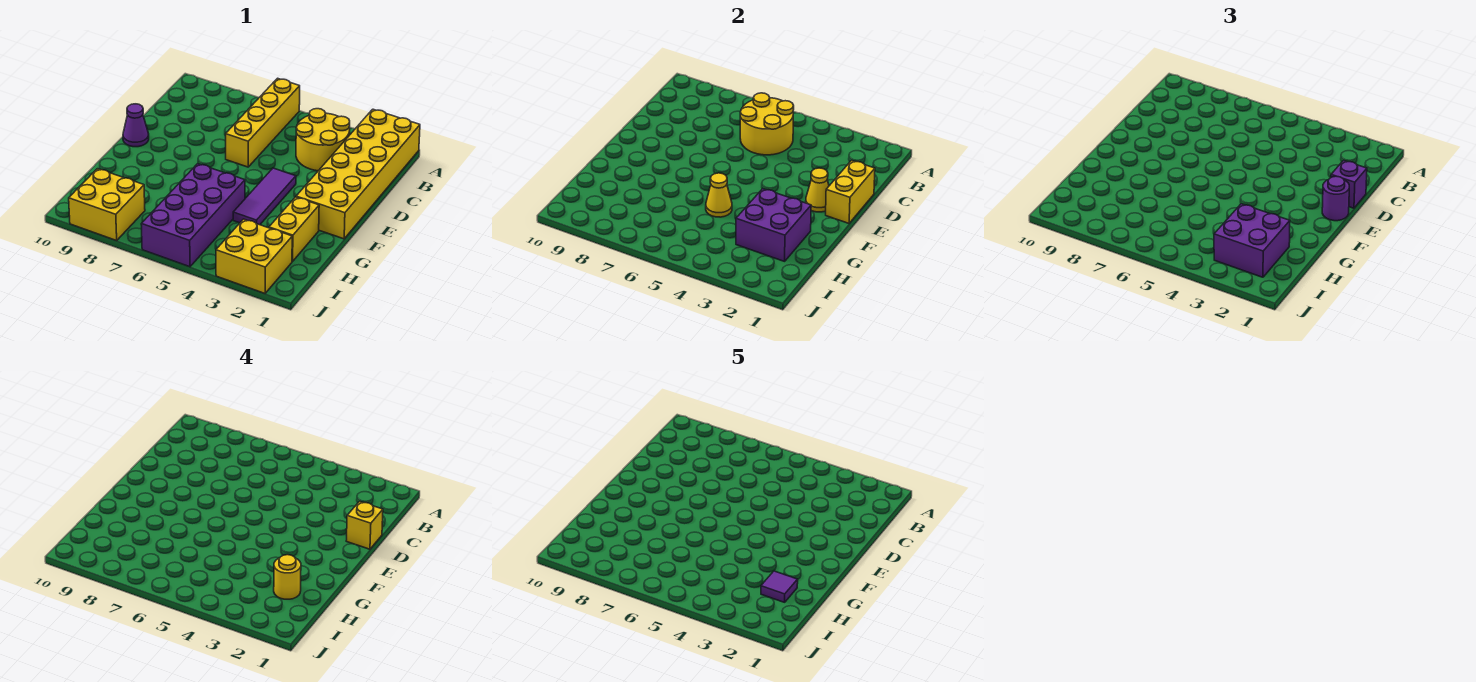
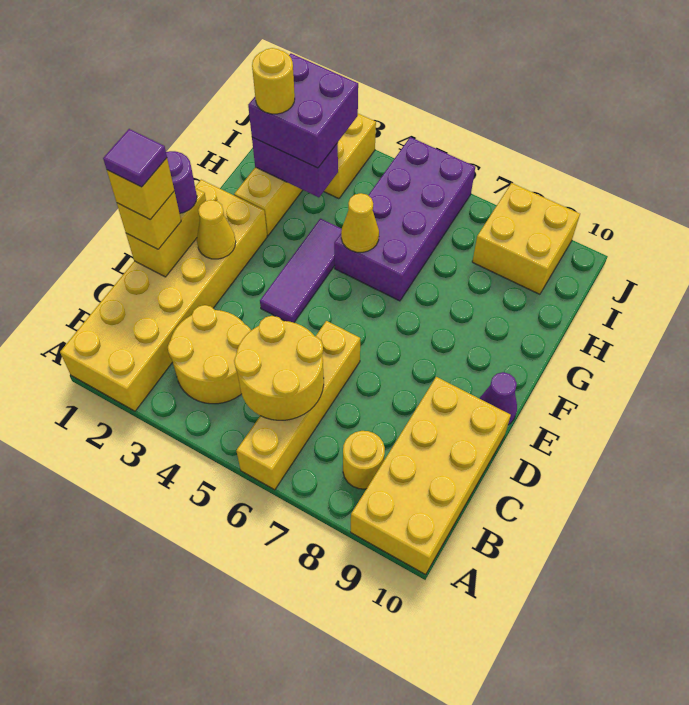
none -> yellow 2x4 brick [351,377,511,575]
none -> yellow 1x1 round brick [343,431,385,489]
purple 1x1 brick [1331,160,1367,208] -> yellow 1x1 brick [117,191,181,249]
purple 2x2 brick [736,189,811,261] -> purple 1x2 brick [252,137,338,197]
purple 1x1 tile [761,571,798,602] -> purple 1x1 tile moved to [103,129,167,187]

